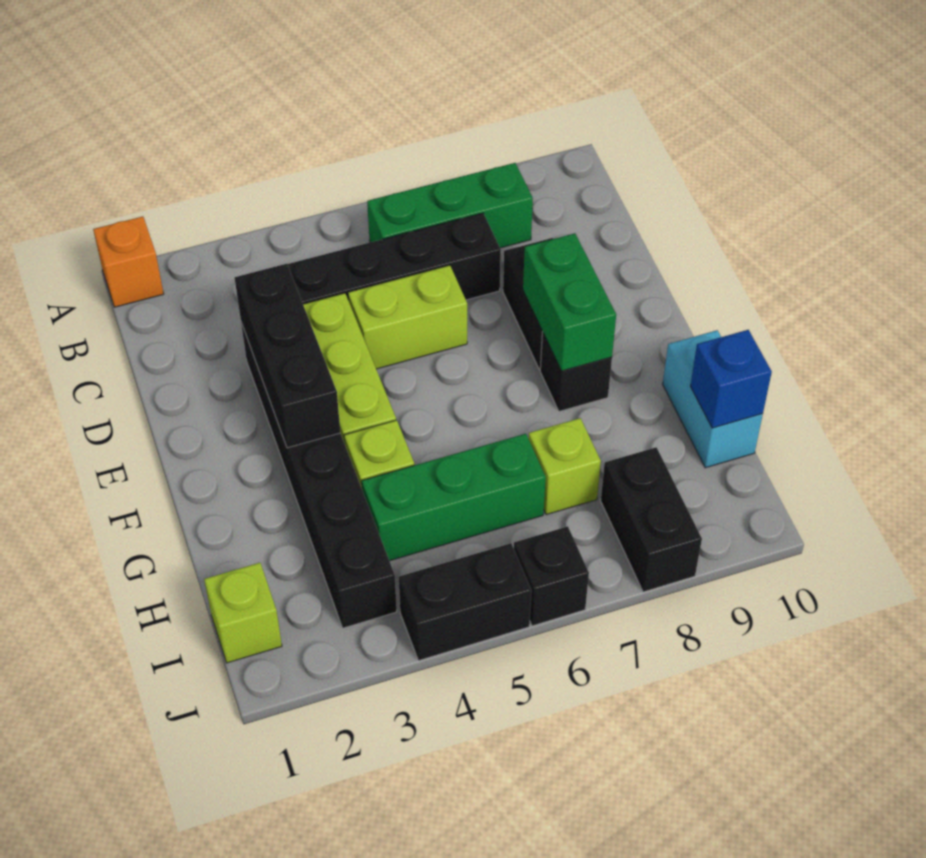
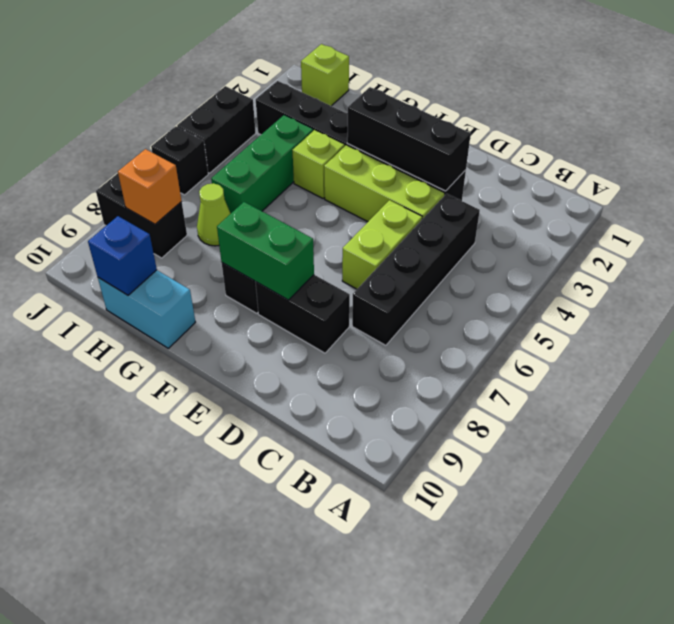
orange 1x1 brick [93,217,164,307] -> orange 1x1 brick moved to [118,149,182,224]
green 1x3 brick [367,163,533,248] -> none
lime 1x1 brick [528,418,601,515] -> lime 1x1 cone [197,183,231,246]

